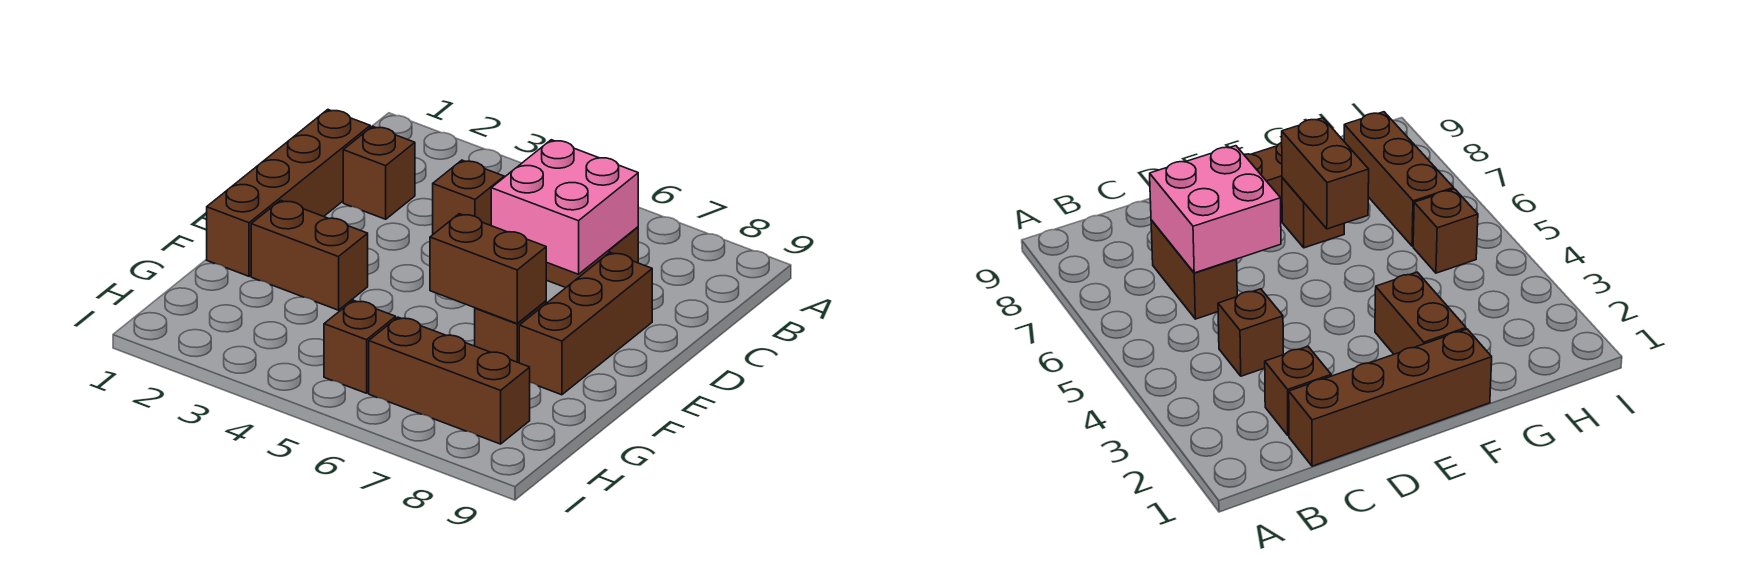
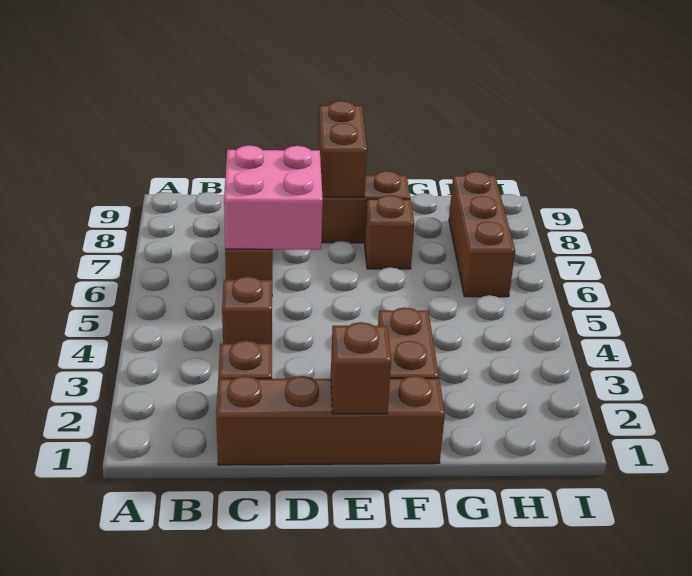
brown 1x2 brick [430,214,546,324] -> brown 1x2 brick moved to [318,101,367,197]
brown 1x1 brick [324,300,396,393] -> brown 1x1 brick moved to [331,322,391,414]

